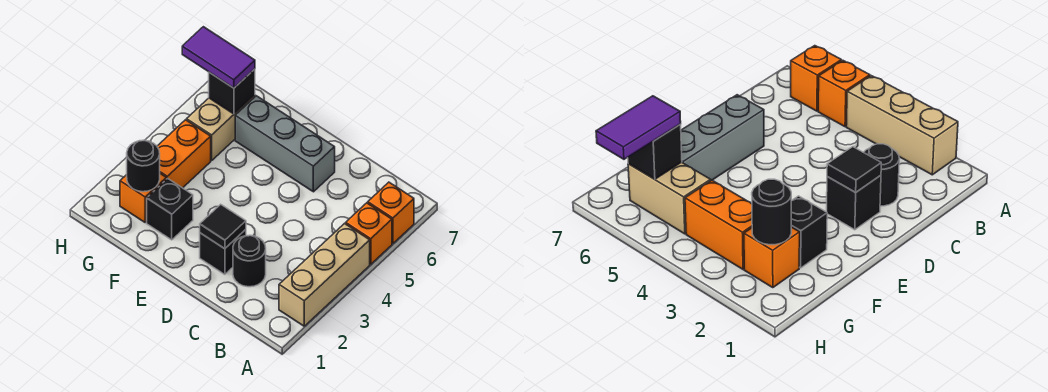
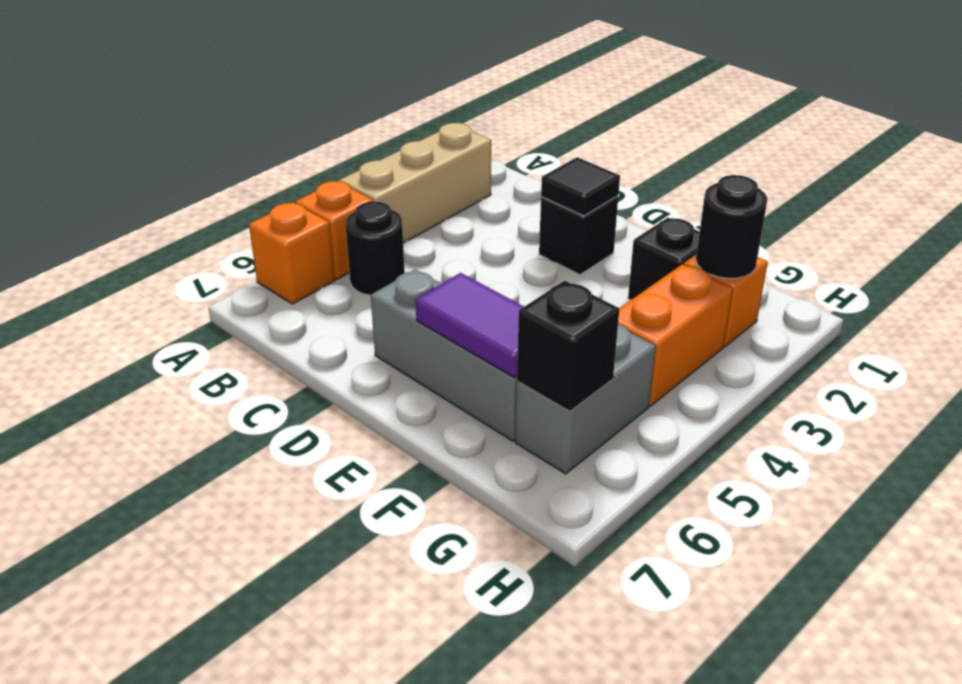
black 1x1 round brick [233,236,266,287] -> black 1x1 round brick moved to [346,202,405,295]
tan 1x2 brick [187,95,255,160] -> grey 1x2 brick [515,324,656,474]
purple 1x2 tile [182,27,255,88] -> purple 1x2 tile moved to [416,273,524,377]

